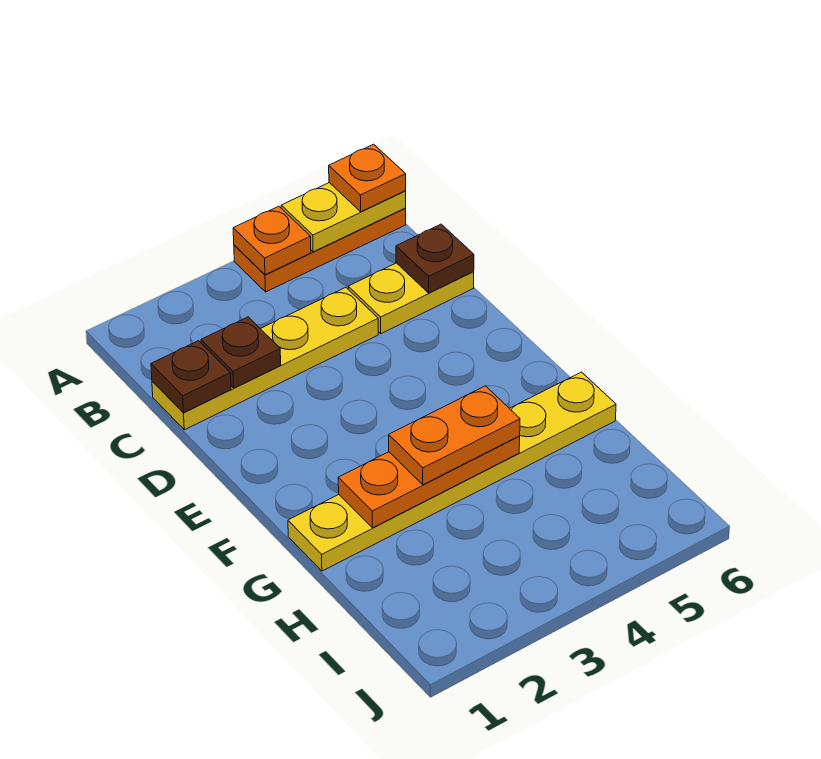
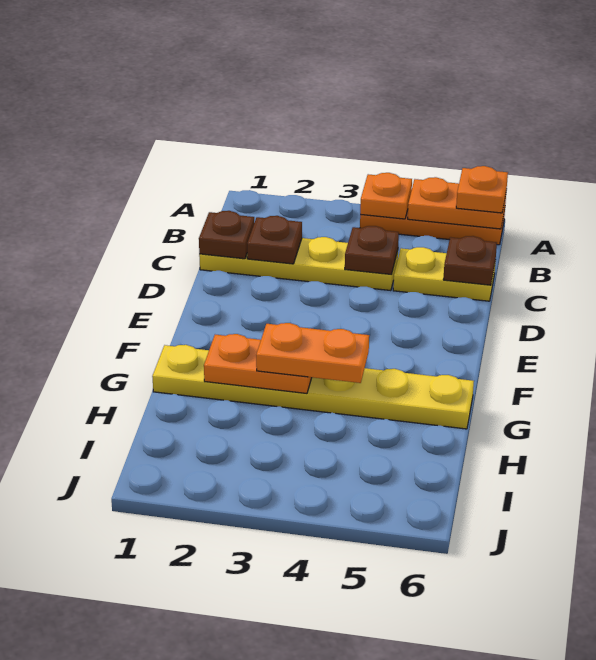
yellow 1x2 plate [281,183,406,252] -> orange 1x2 plate [408,177,506,229]
none -> brown 1x1 plate [345,226,399,275]
orange 1x3 plate [338,436,520,528] -> orange 1x2 plate [204,334,312,393]

